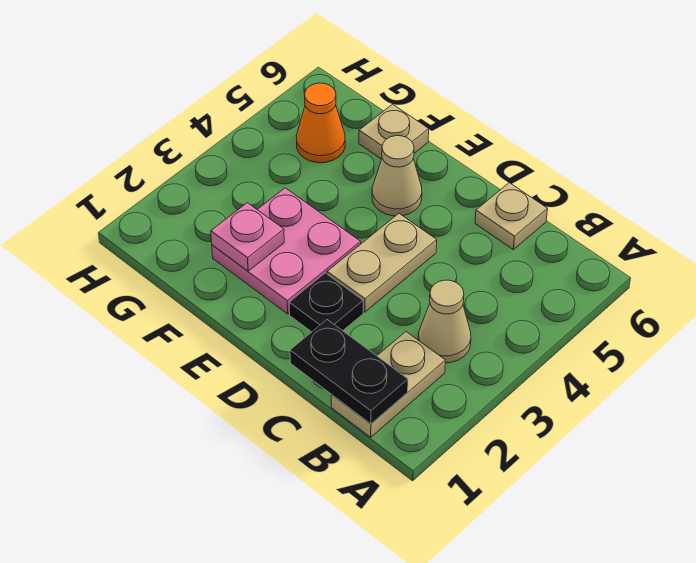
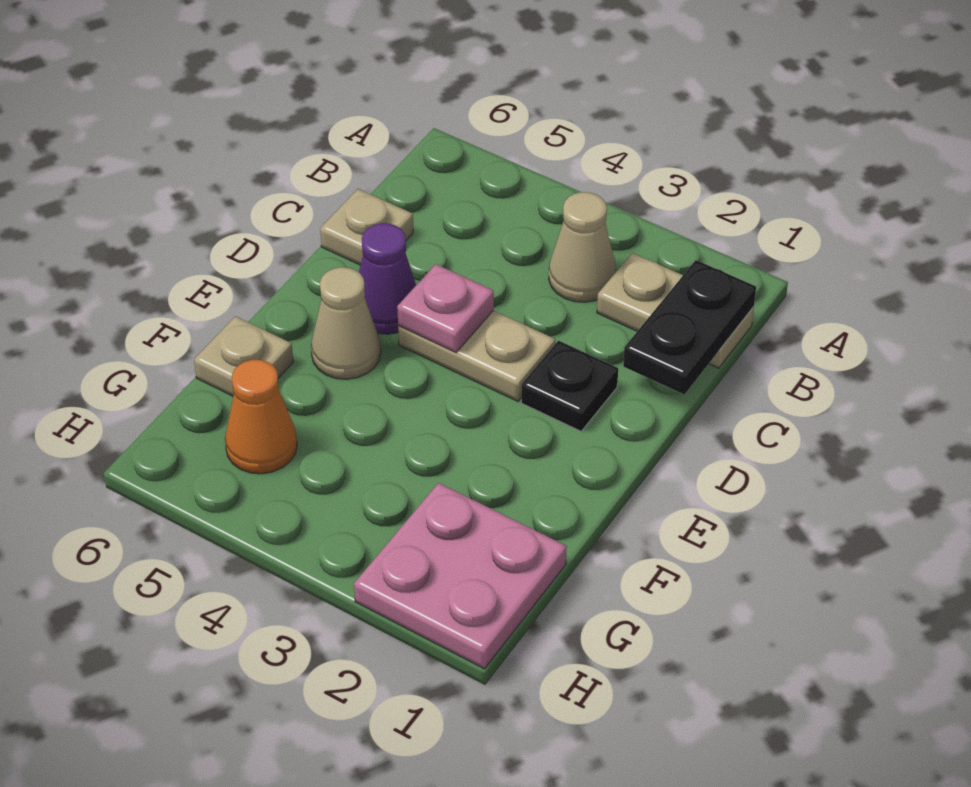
none -> purple 1x1 cone [359,223,416,334]
pink 2x2 plate [212,188,361,314] -> pink 2x2 plate moved to [354,483,567,669]
pink 1x1 plate [211,203,284,271] -> pink 1x1 plate moved to [397,264,494,352]

